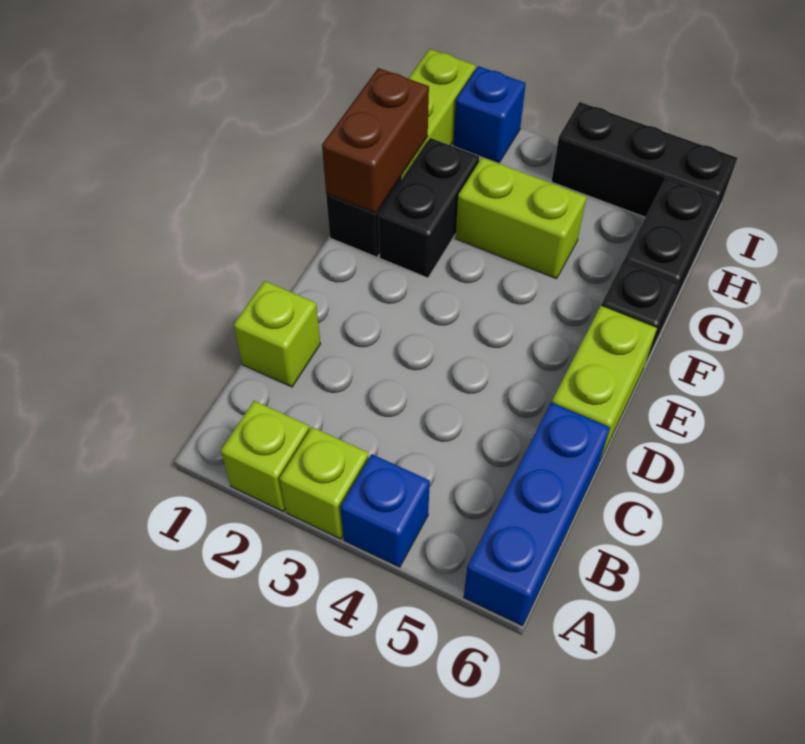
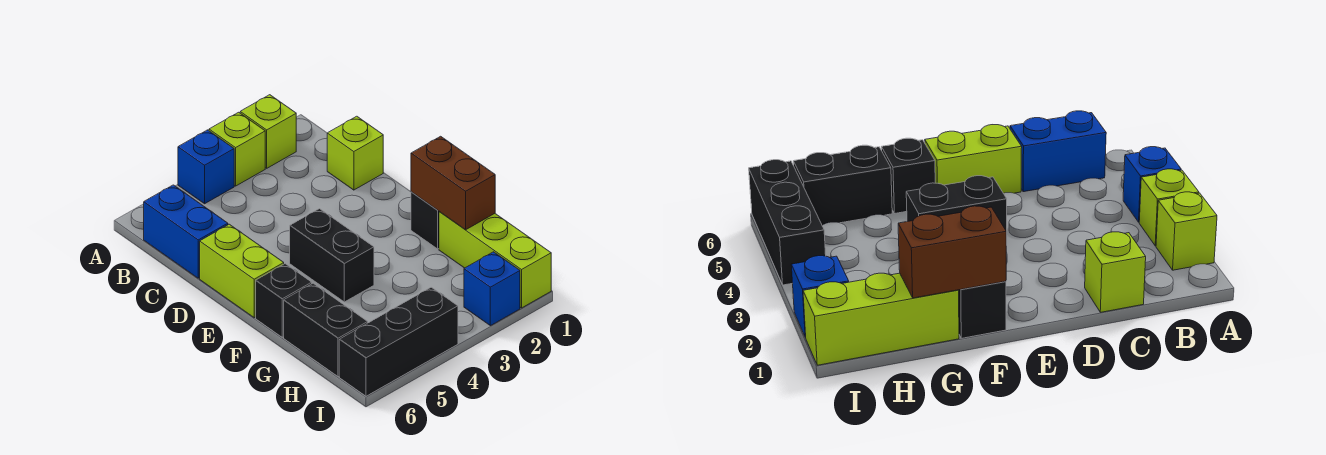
blue 1x3 brick [464,403,610,626] -> blue 1x2 brick [144,185,228,278]
black 1x2 brick [378,138,479,278] -> black 1x2 brick moved to [290,209,374,302]
lime 1x2 brick [455,157,586,279] -> none

